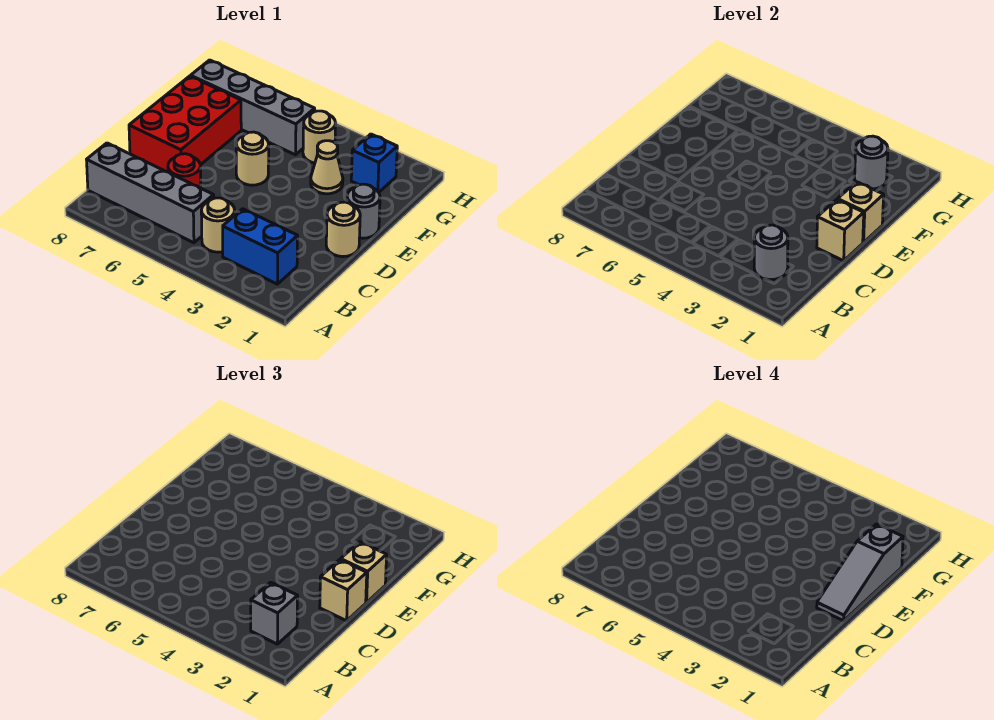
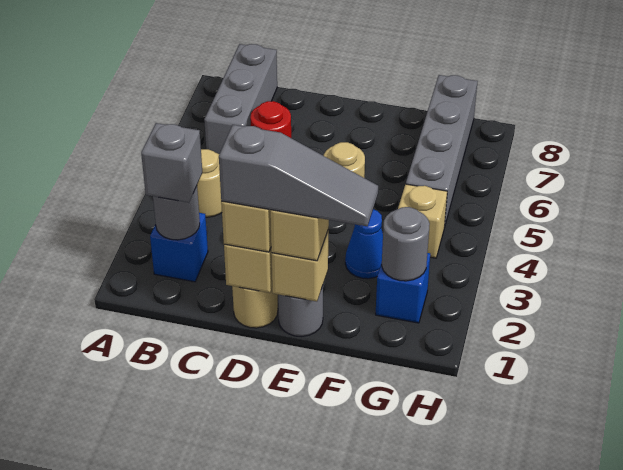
blue 1x2 brick [223,209,298,284] -> blue 1x1 brick [150,213,208,282]
grey 1x4 brick [87,143,214,243] -> grey 1x3 brick [204,44,277,154]
grey 1x3 slope [817,524,903,621] -> grey 1x3 slope turned to [219,125,378,226]
red 2x3 brick [129,76,241,172] -> none
tan 1x1 cone [311,141,343,194] -> blue 1x1 cone [345,209,383,279]
tan 1x1 round brick [303,111,336,163] -> tan 1x1 brick [398,184,447,258]

